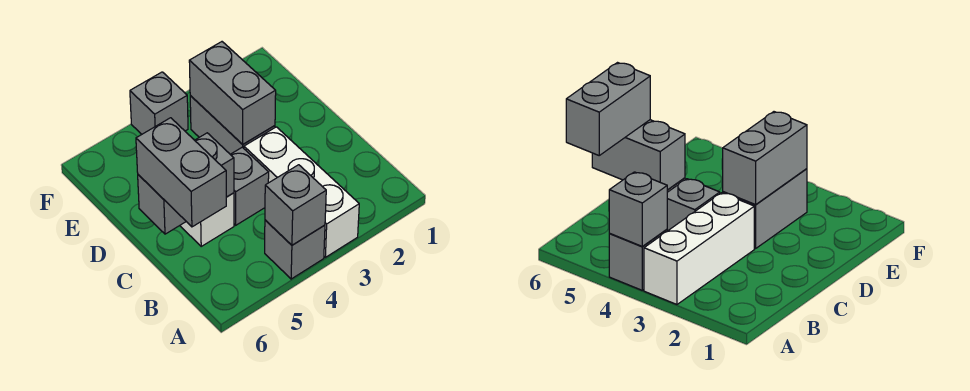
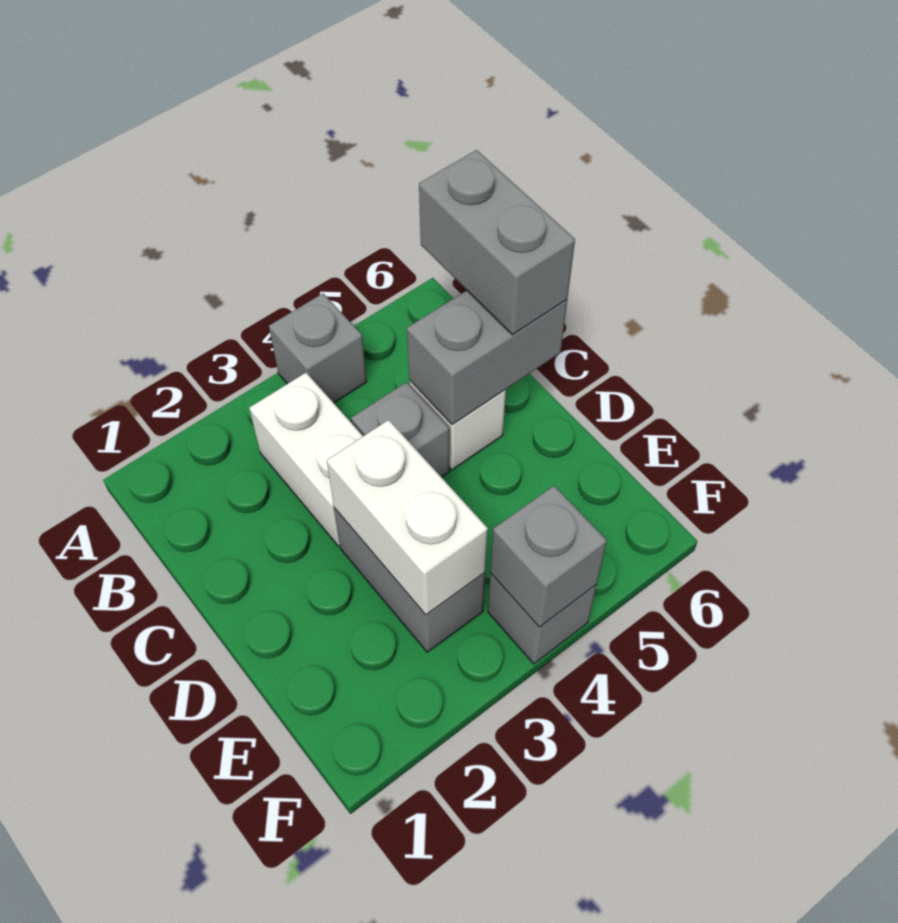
white 1x3 brick [244,127,359,257] -> white 1x2 brick [249,373,363,547]
grey 1x1 brick [265,165,326,245] -> grey 1x1 brick moved to [491,486,607,627]
grey 1x2 brick [189,42,276,144] -> white 1x2 brick [327,420,488,615]

